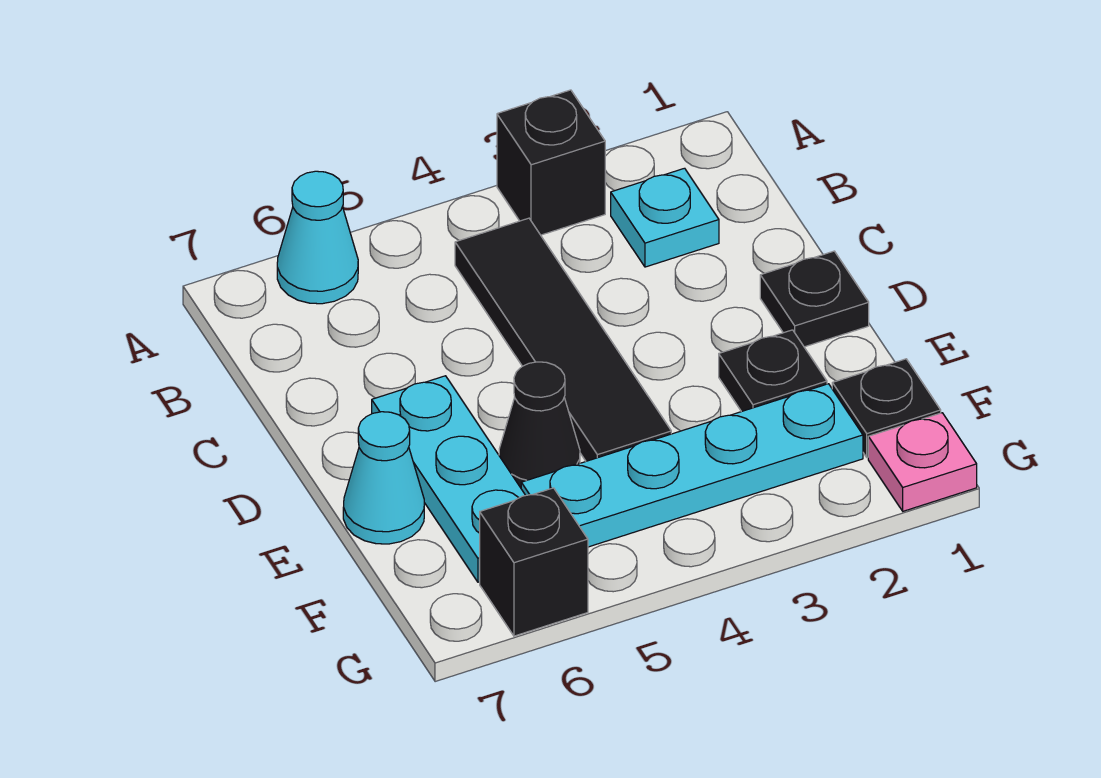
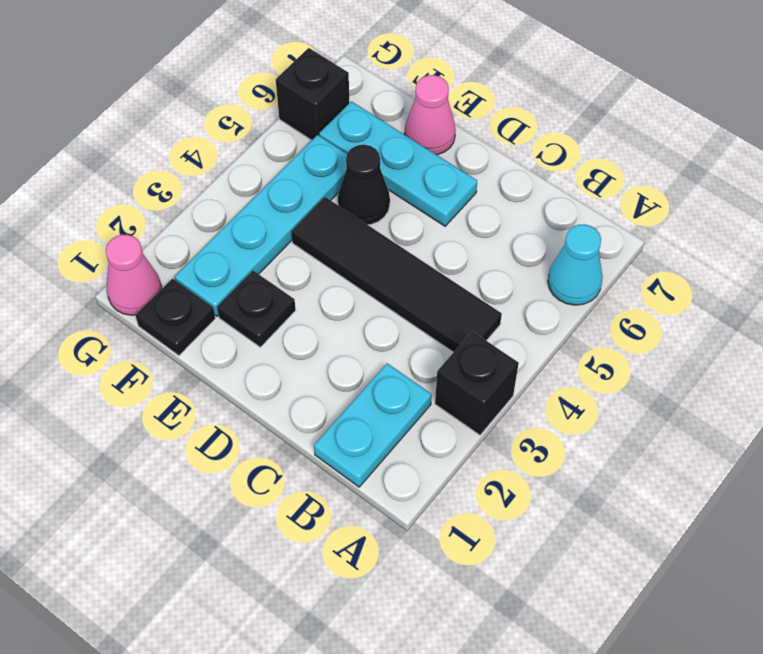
cyan 1x1 plate [611,168,719,267] -> cyan 1x2 plate [314,363,432,487]
black 1x1 plate [760,251,869,347] -> none
cyan 1x1 cone [343,412,424,544] -> pink 1x1 cone [405,75,456,155]
pink 1x1 plate [868,413,977,511] -> pink 1x1 cone [106,235,162,315]

